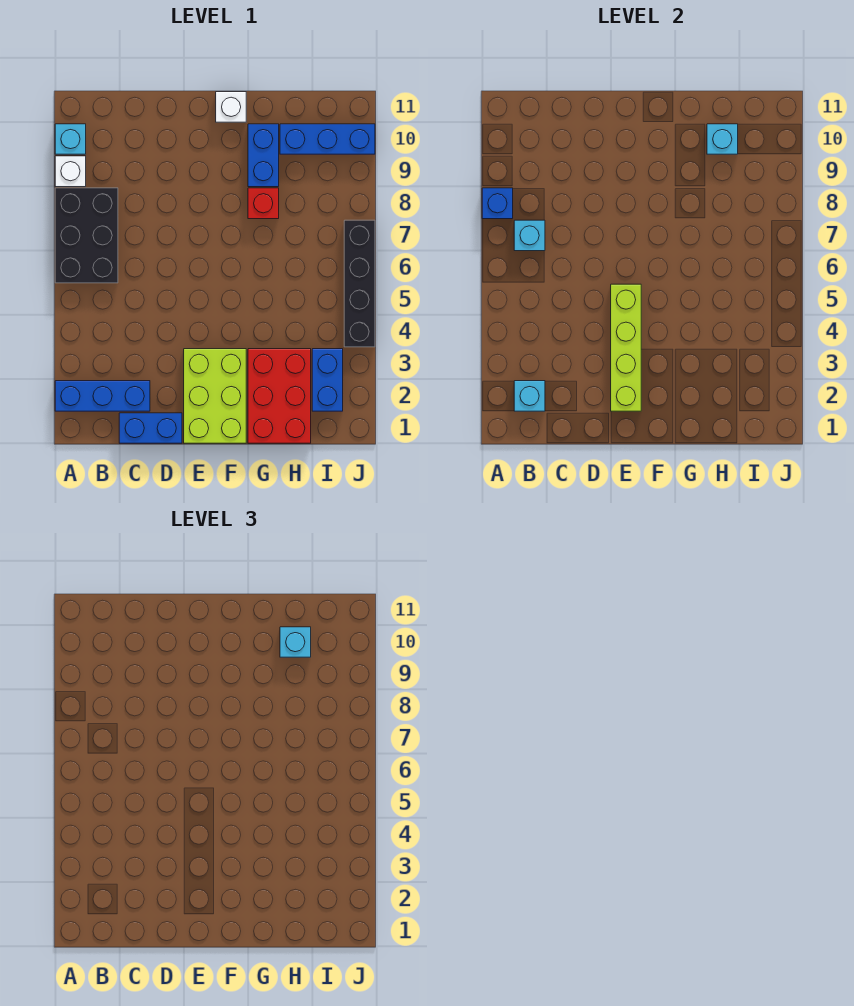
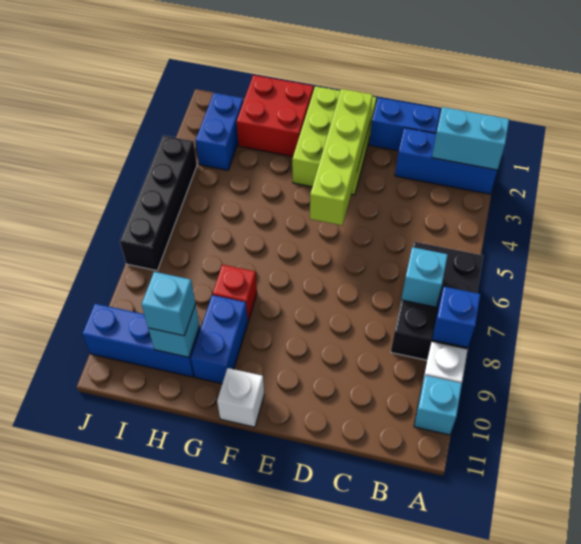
cyan 1x1 brick [514,381,545,411] -> cyan 1x2 brick [432,107,509,170]
red 2x3 brick [248,349,311,443] -> red 2x2 brick [237,75,314,157]

